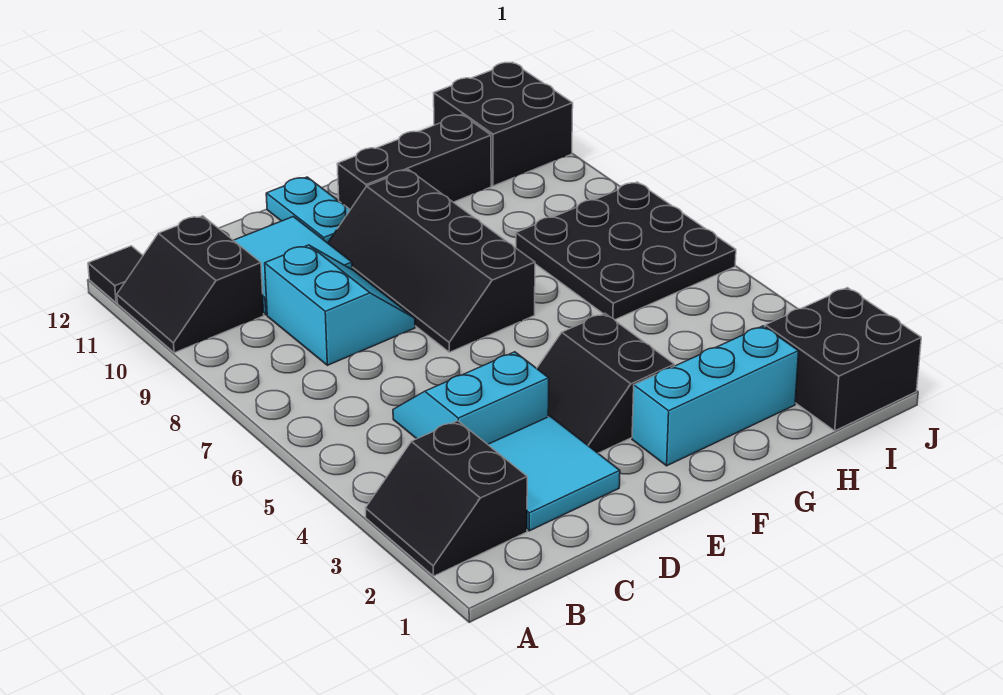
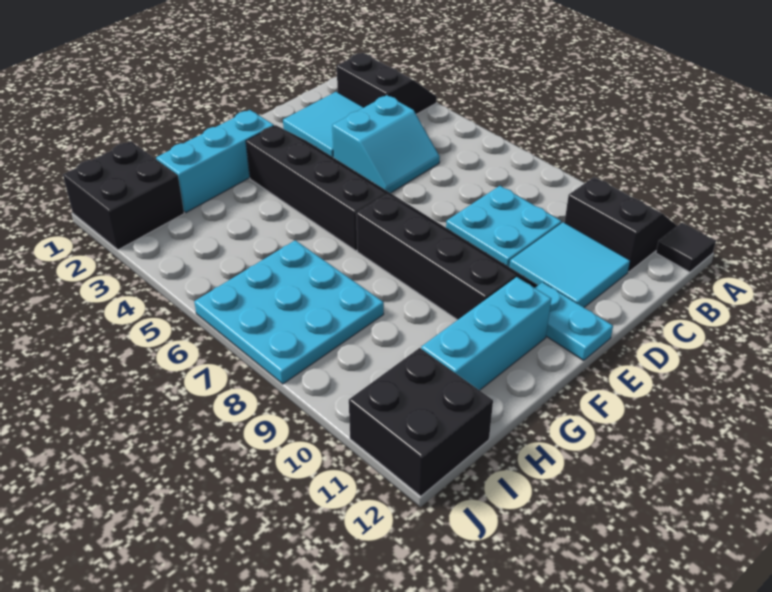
cyan 2x2 slope [265,245,415,365] -> cyan 2x2 plate [446,186,562,267]
black 2x2 slope [537,313,674,453] -> black 2x4 slope [246,125,410,251]
black 1x3 brick [337,115,491,210] -> cyan 1x3 brick [421,277,551,390]
black 3x3 plate [516,182,736,320] -> cyan 3x3 plate [194,240,384,384]

